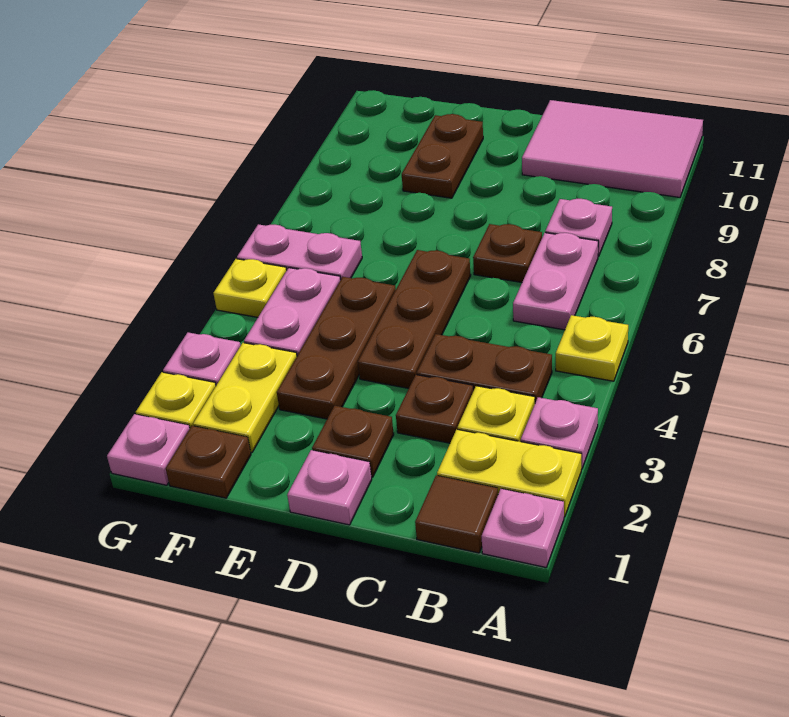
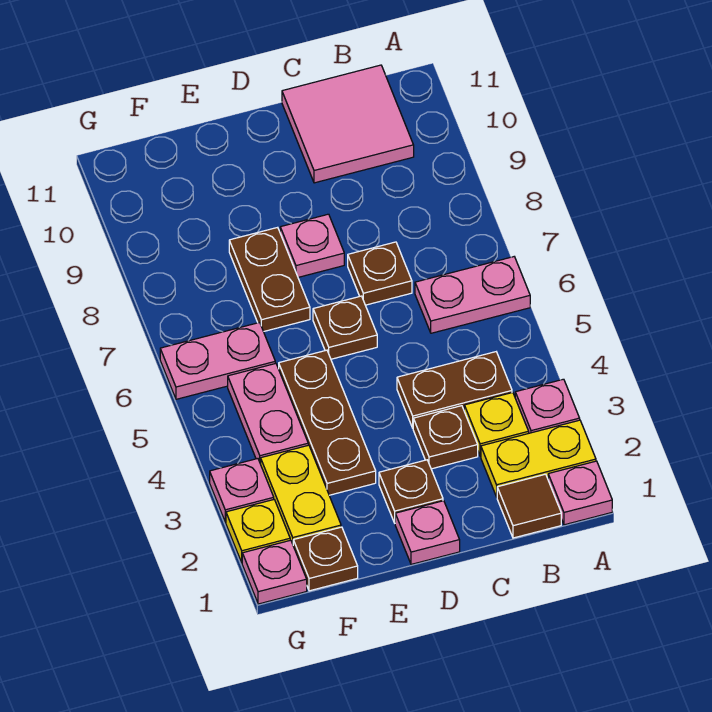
yellow 1x1 plate [556,315,628,381] -> none
pink 2x3 tile [522,100,703,197] -> pink 2x2 tile [282,65,414,183]
pink 1x2 plate [513,233,598,330] -> pink 1x2 plate turned to [415,257,530,333]
pink 1x1 plate [545,199,612,257] -> pink 1x1 plate moved to [280,214,344,277]
brown 1x3 plate [358,250,471,388] -> brown 1x1 plate [313,296,377,359]
brown 1x2 plate [402,114,483,198] -> brown 1x2 plate moved to [229,227,310,332]
yellow 1x1 plate [214,259,287,317] -> none

